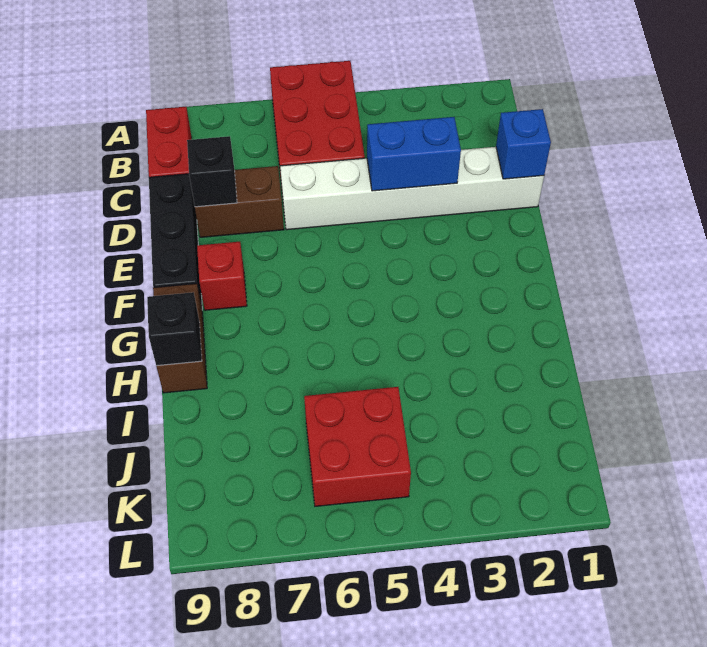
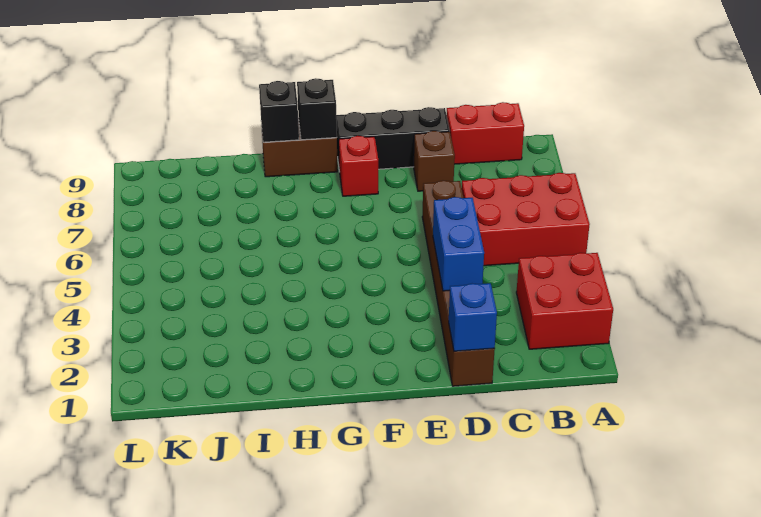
white 1x6 brick [280,147,544,230] -> brown 1x6 brick [422,181,495,386]
brown 1x2 brick [195,166,284,237] -> brown 1x1 brick [414,131,455,191]
black 1x1 brick [187,136,237,207] -> black 1x1 brick moved to [297,78,337,140]
red 2x2 brick [304,387,411,506] -> red 2x2 brick moved to [516,253,613,349]

